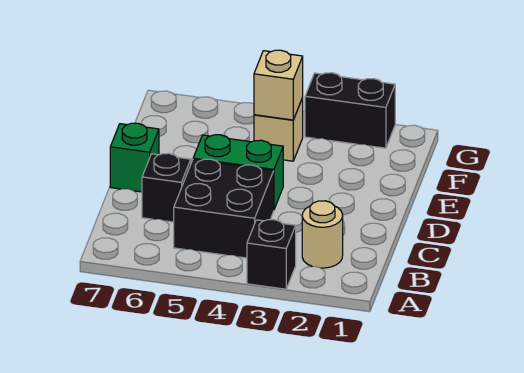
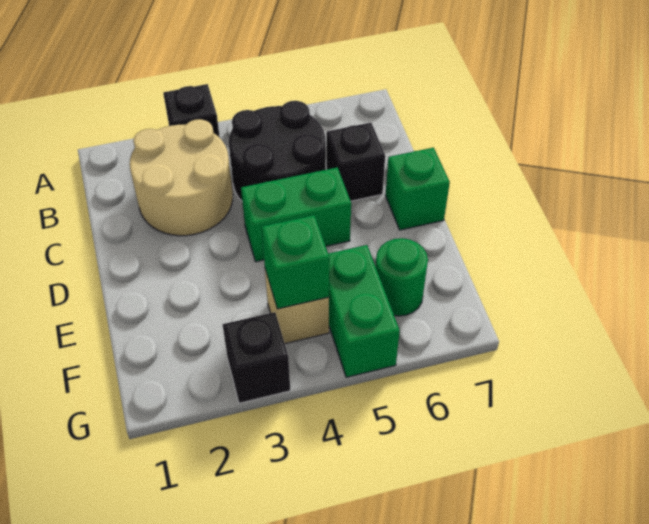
tan 1x1 round brick [302,201,343,268] -> tan 2x2 round brick [130,119,233,236]
black 2x2 brick [174,159,274,258] -> black 2x2 round brick [229,101,326,201]
tan 1x1 brick [254,50,303,120] -> green 1x1 brick [262,215,329,309]
none -> green 1x2 brick [328,245,400,377]
none -> green 1x1 round brick [376,238,428,316]
black 1x2 brick [305,73,395,148] -> black 1x1 brick [222,312,290,403]

